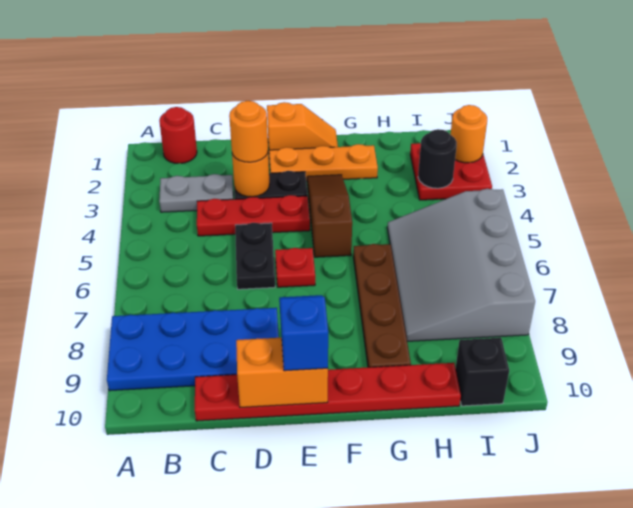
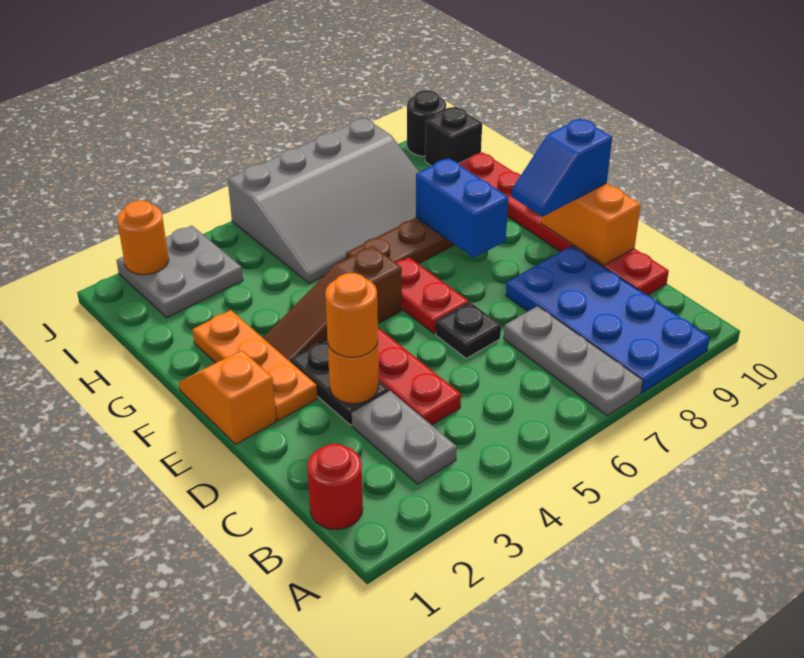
none -> grey 1x3 plate [504,306,643,416]
black 1x2 plate [235,223,275,289] -> black 1x1 plate [436,302,501,358]
red 1x1 plate [275,248,315,287] -> red 1x2 plate [396,257,469,334]
none -> blue 1x2 brick [416,158,508,258]
red 2x2 plate [410,143,492,200] -> grey 2x2 plate [116,226,243,318]
black 1x1 round brick [418,129,457,188] -> black 1x1 round brick moved to [407,90,446,156]

